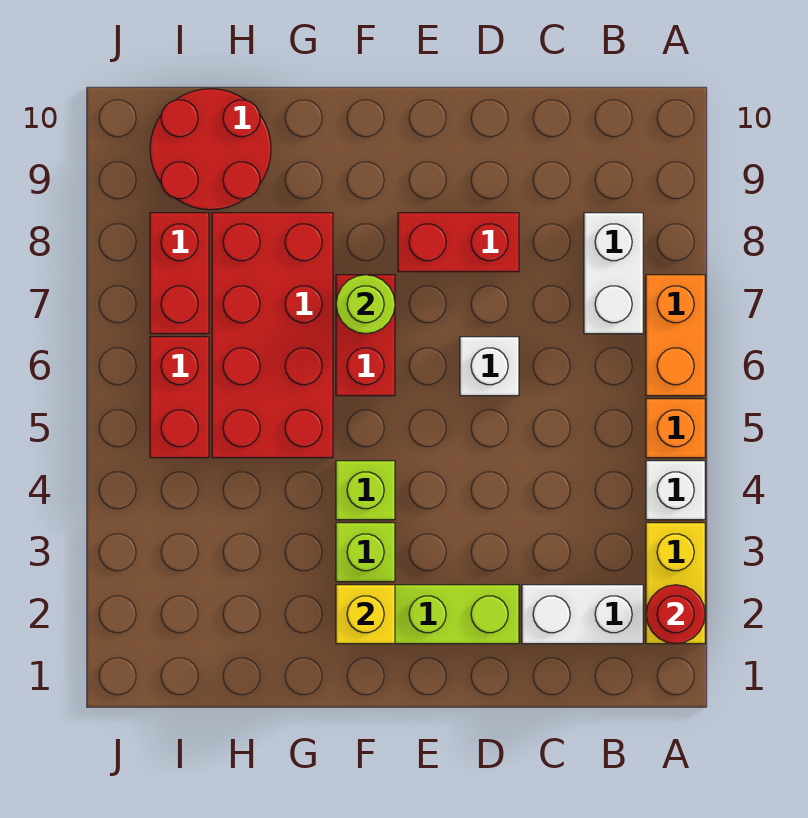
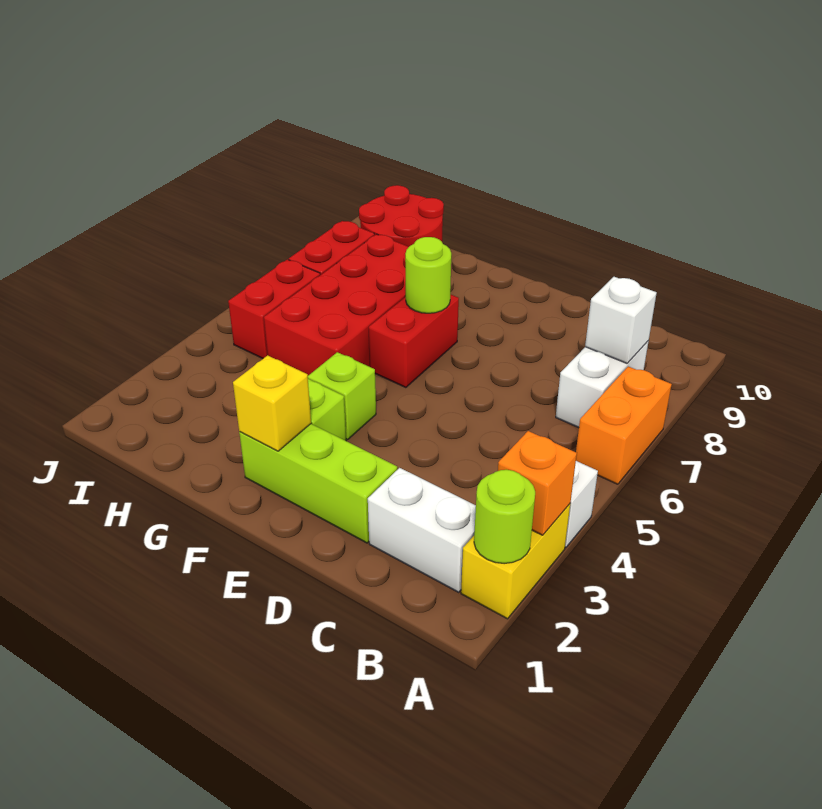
red 1x1 round brick [646,585,705,644] -> lime 1x1 round brick [474,470,535,564]
orange 1x1 brick [646,399,705,458] -> orange 1x1 brick moved to [498,431,577,535]
white 1x1 brick [460,337,519,396] -> white 1x1 brick moved to [585,277,657,363]
red 1x2 brick [398,213,519,272] -> none

